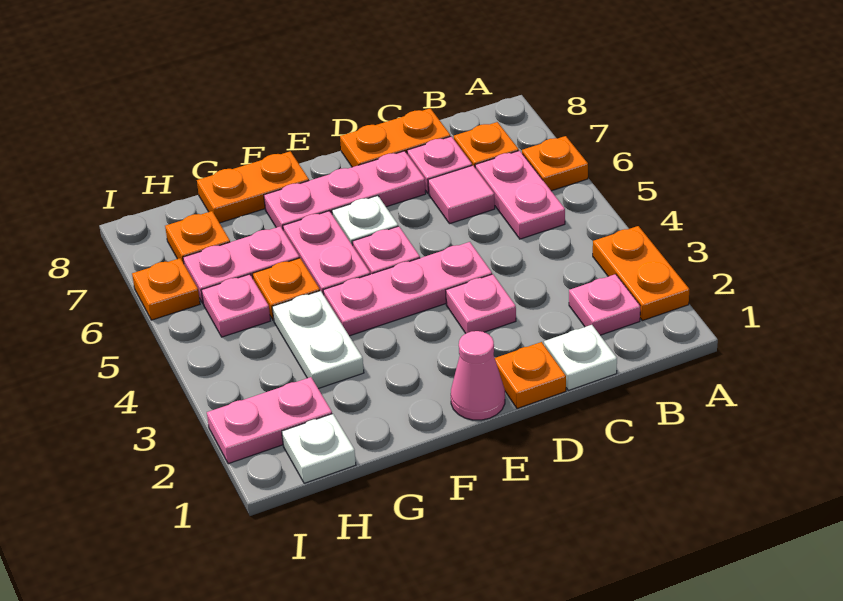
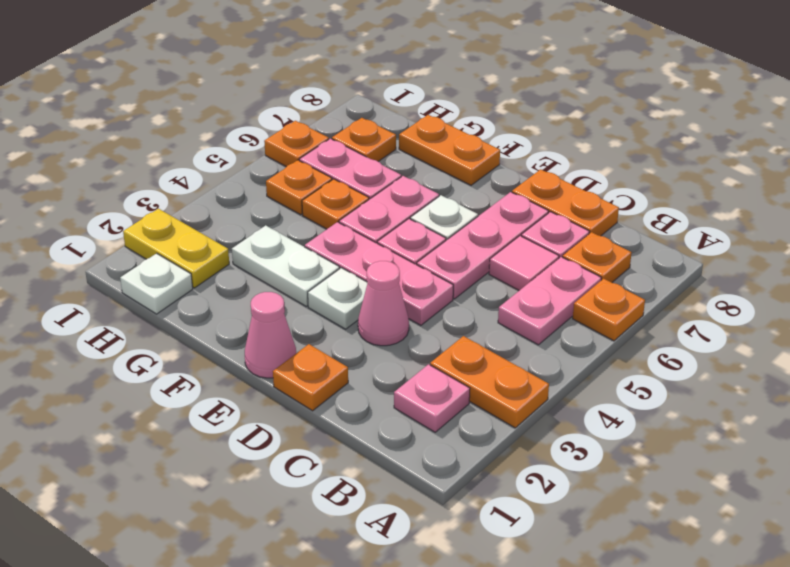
orange 1x2 plate [593,226,689,321] -> orange 1x2 plate turned to [430,336,549,428]
white 1x1 plate [544,325,617,391] -> white 1x1 plate moved to [308,268,367,329]
pink 1x1 plate [446,274,516,333] -> pink 1x1 cone [358,261,409,346]
pink 1x3 plate [264,151,426,229] -> pink 1x3 plate turned to [417,192,549,299]
white 1x2 plate [272,291,364,389] -> white 1x2 plate turned to [232,225,340,306]
pink 1x2 plate [207,377,332,464] -> yellow 1x2 plate [123,209,229,288]
pink 1x1 plate [202,274,270,337] -> orange 1x1 plate [266,160,332,215]

